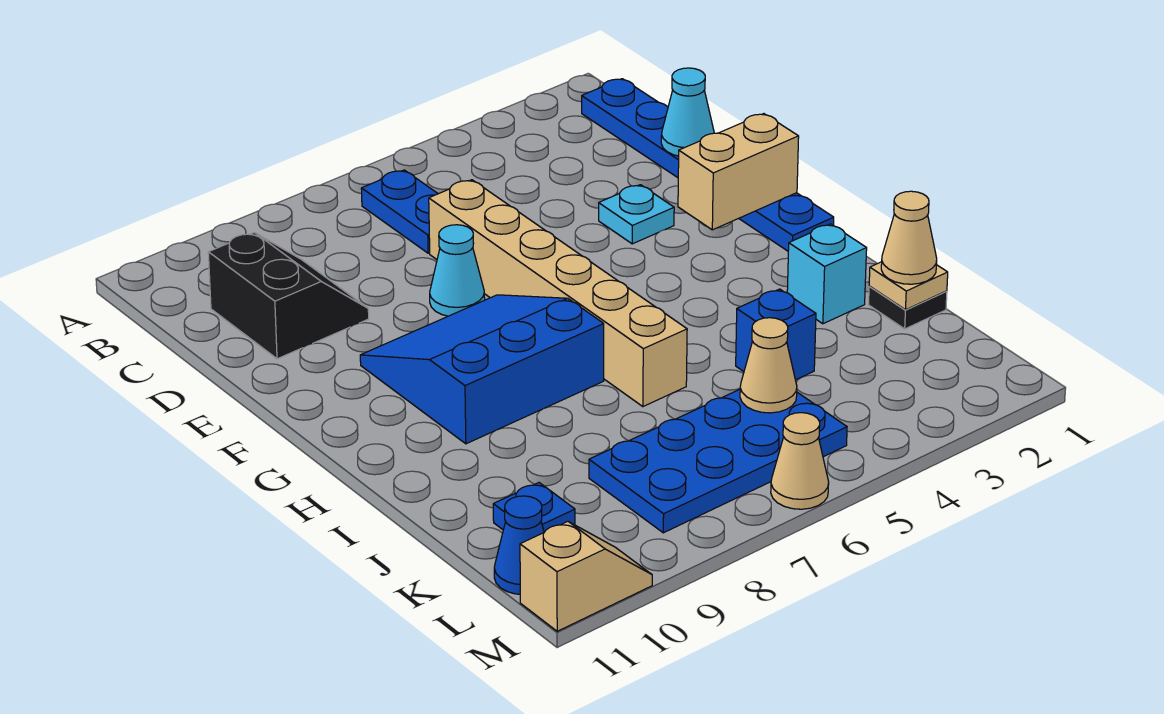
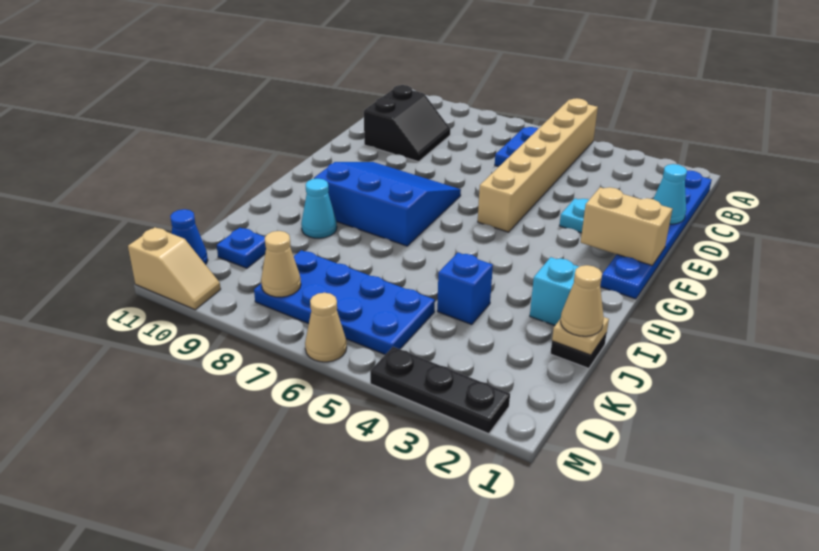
tan 1x6 brick [429,180,687,407] -> tan 1x6 brick moved to [478,98,598,232]
cyan 1x1 cone [430,225,485,316] -> cyan 1x1 cone moved to [301,179,337,238]
tan 1x1 cone [740,318,797,413] -> tan 1x1 cone moved to [261,231,301,297]
none -> black 1x3 plate [370,347,510,434]

